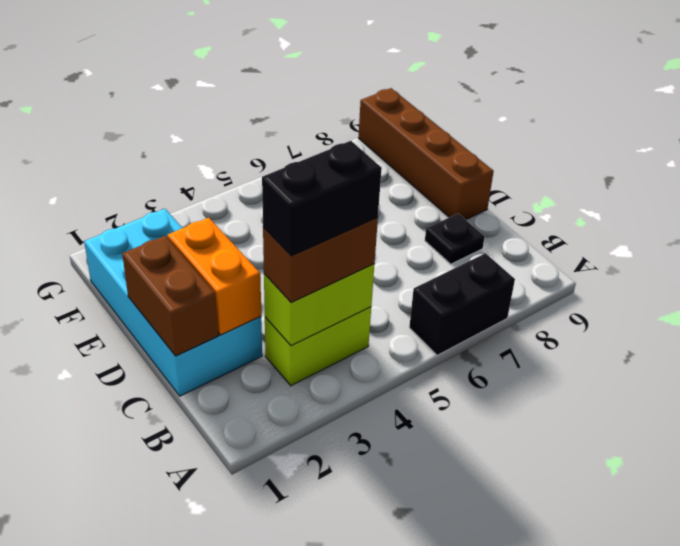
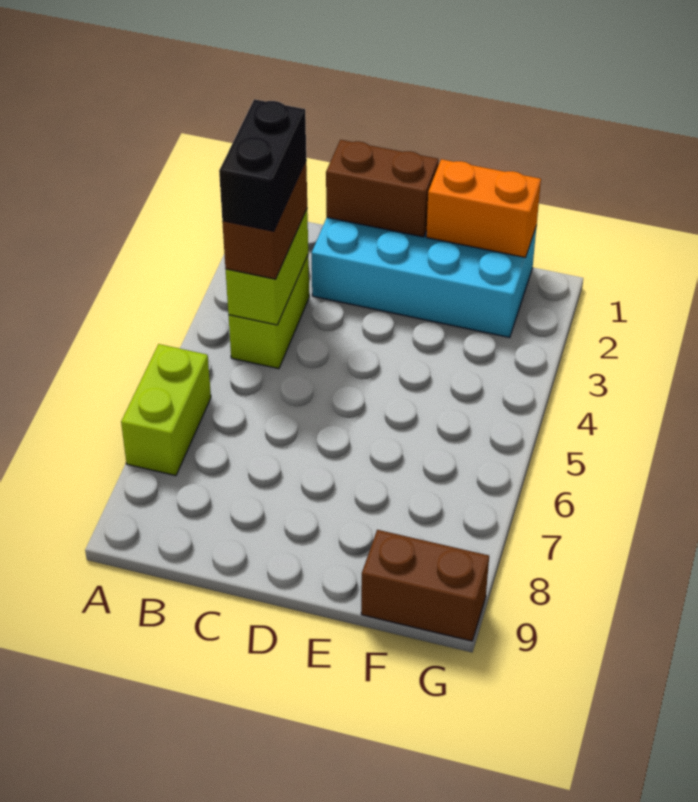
black 1x2 brick [409,253,515,355] -> lime 1x2 brick [121,344,211,476]
orange 1x2 brick [167,218,261,335] -> orange 1x2 brick moved to [426,159,541,258]
black 1x1 plate [425,214,485,264] -> none
brown 1x4 brick [358,88,494,220] -> brown 1x2 brick [361,530,489,641]

